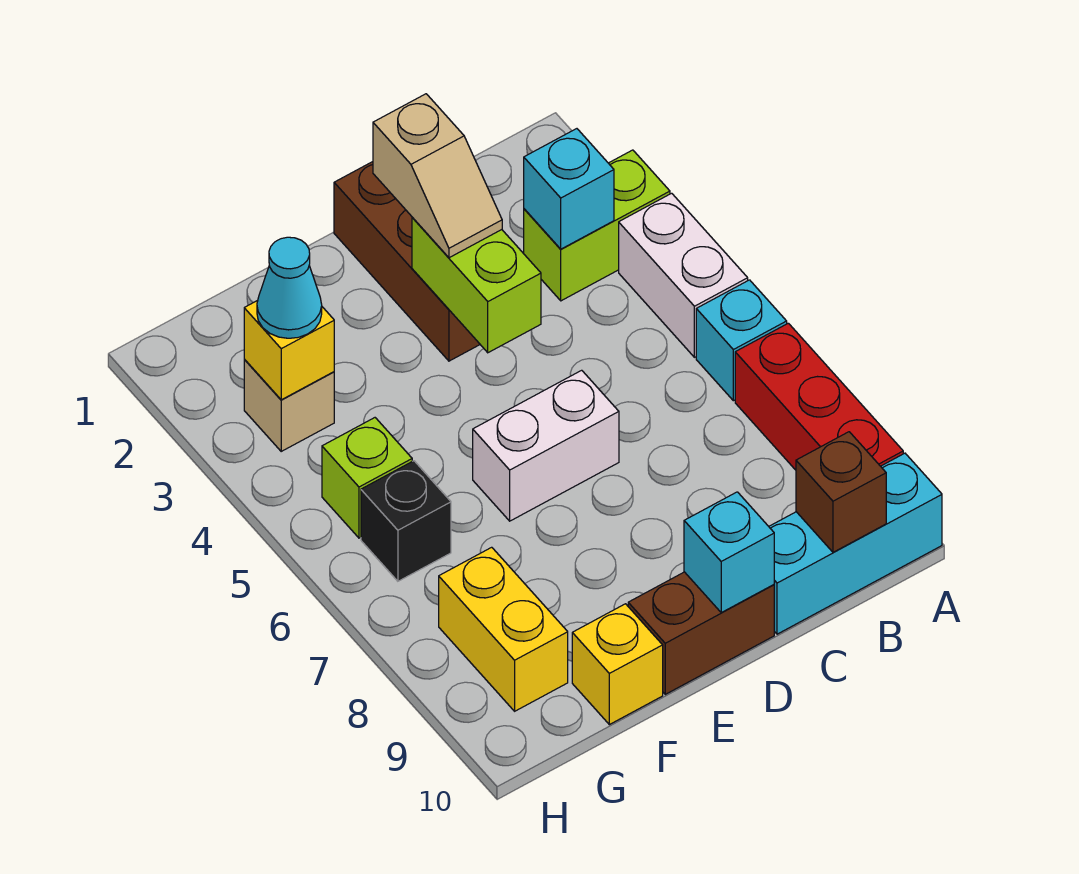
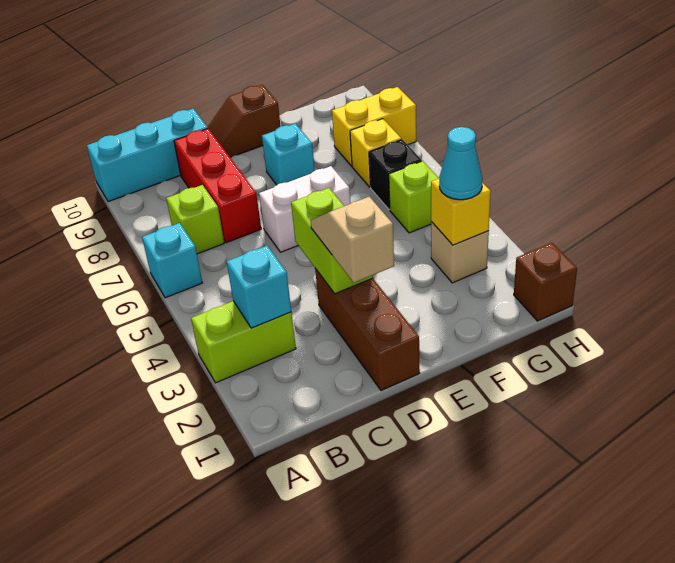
white 1x2 brick [619,193,748,357] -> none
red 1x3 brick [735,323,903,470] -> red 1x3 brick moved to [174,129,261,243]
none -> lime 1x1 brick [166,185,224,254]
brown 1x1 brick [796,432,886,552] -> brown 1x1 brick moved to [514,243,577,321]
brown 1x2 brick [628,572,774,694] -> brown 1x2 slope [207,85,281,158]
cyan 1x1 brick [684,492,774,612] -> cyan 1x1 brick moved to [262,124,315,185]
yellow 1x1 brick [572,604,663,725] -> yellow 1x1 brick moved to [350,119,401,187]
yellow 1x2 brick [439,547,568,711] -> yellow 1x2 brick turned to [332,87,416,166]

